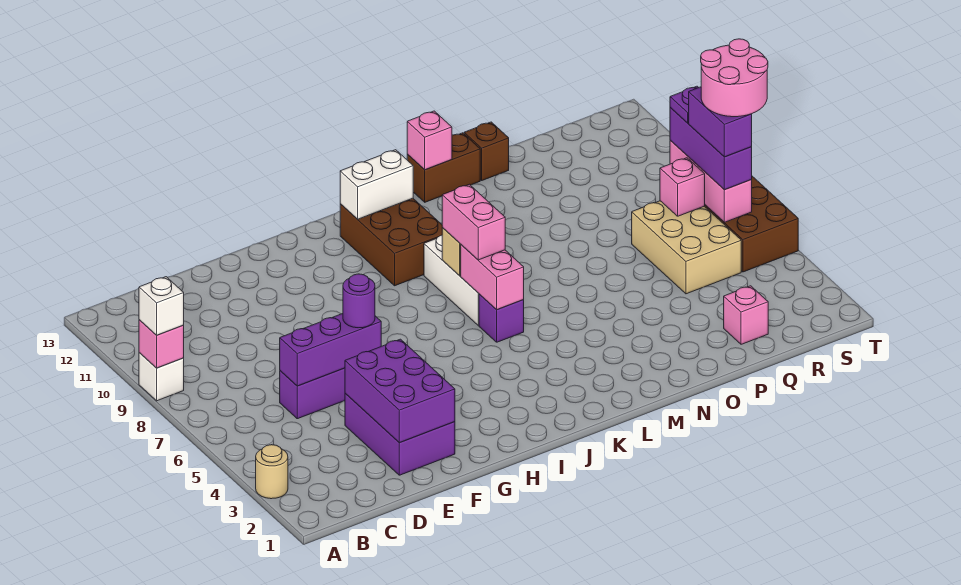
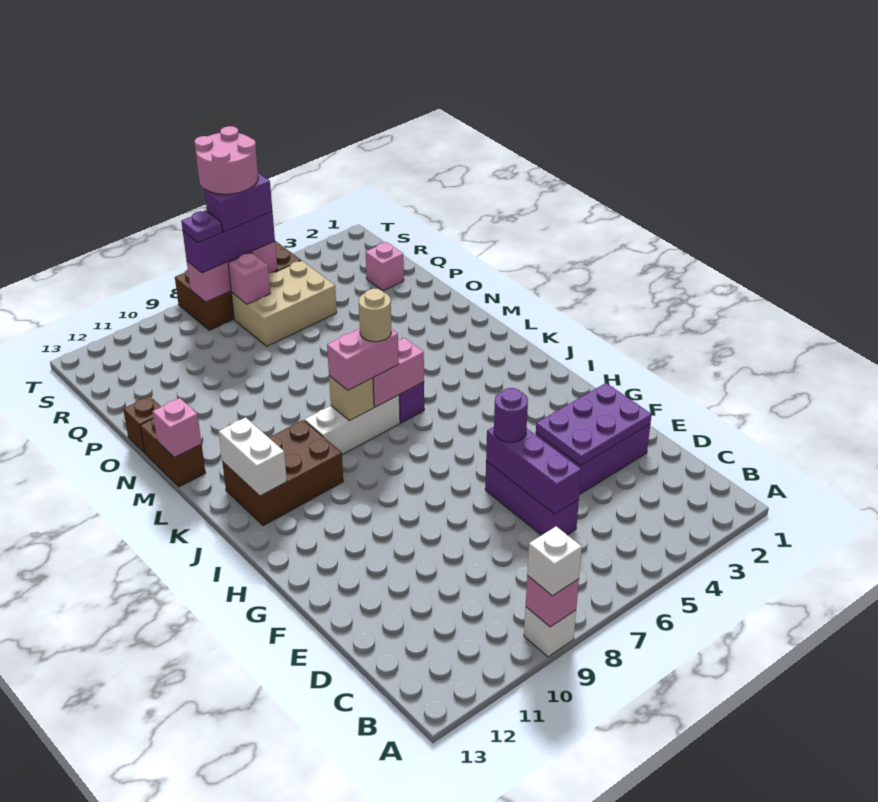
tan 1x1 round brick [256,445,288,499] -> tan 1x1 round brick moved to [359,289,391,342]
purple 2x3 brick [345,339,455,443] -> purple 2x3 plate [536,383,652,465]

